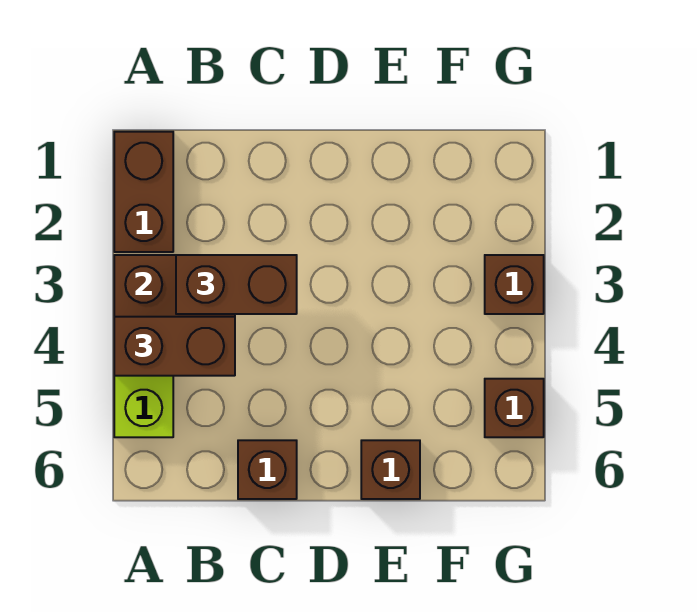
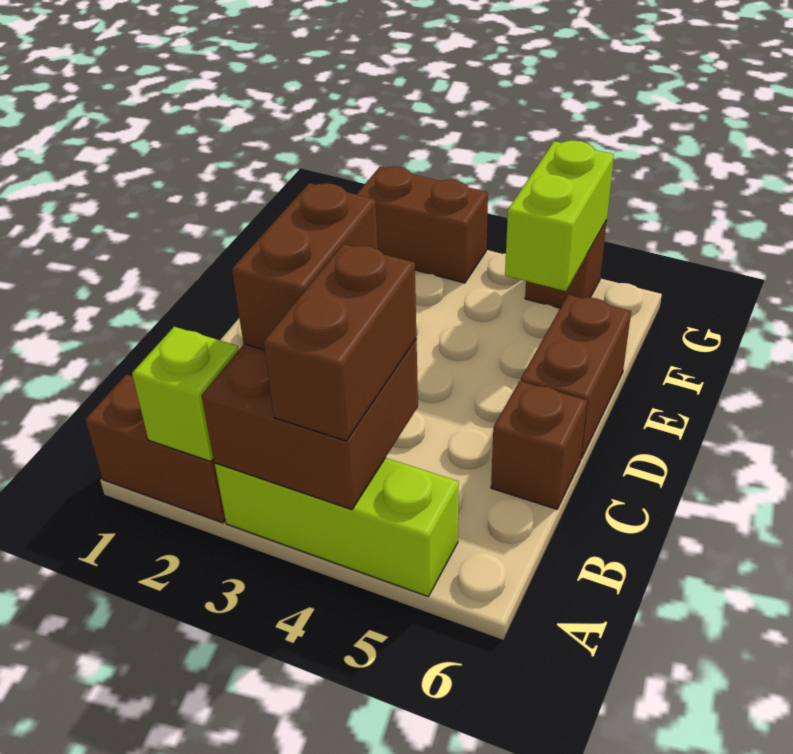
none -> lime 1x1 brick [132,327,239,461]
brown 1x1 brick [361,440,420,499] -> brown 1x2 brick [521,295,631,459]
none -> lime 1x2 brick [505,141,614,291]
brown 1x1 brick [485,255,544,314] -> brown 1x2 brick [356,167,488,283]

